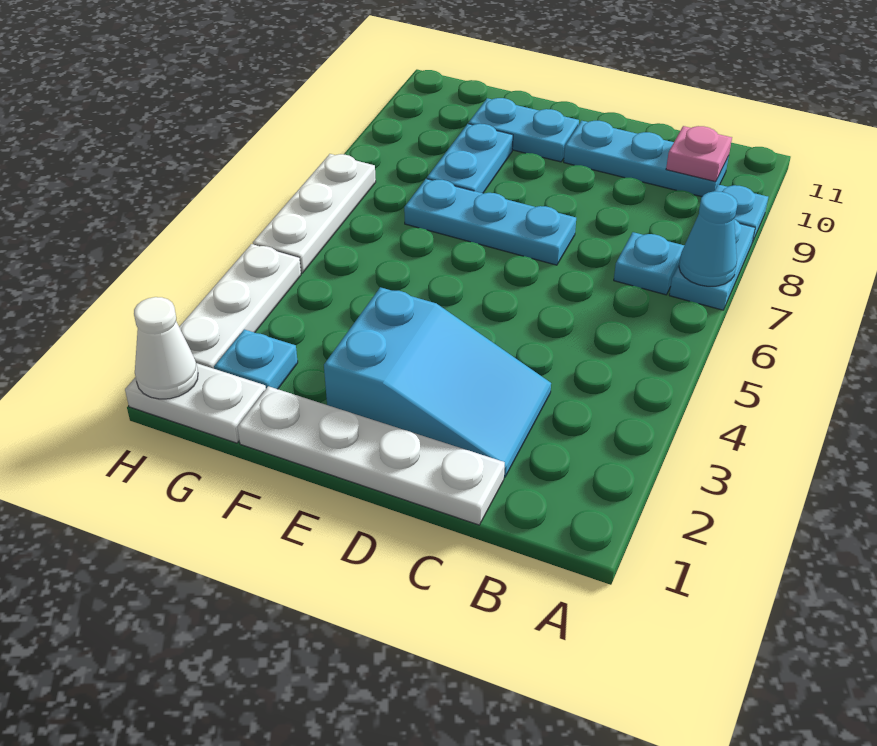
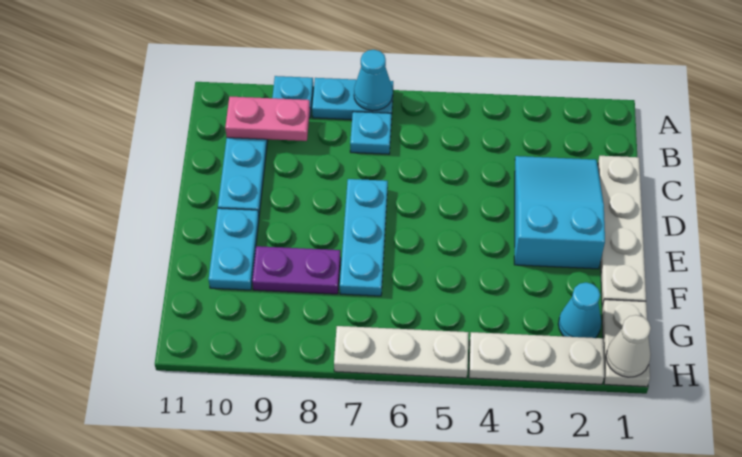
pink 1x1 plate [666,126,732,182] -> pink 1x2 plate [225,97,310,141]
cyan 1x2 plate [427,124,513,193] -> purple 1x2 plate [252,246,341,294]
cyan 1x1 plate [214,329,298,389] -> cyan 1x1 cone [558,282,601,338]

